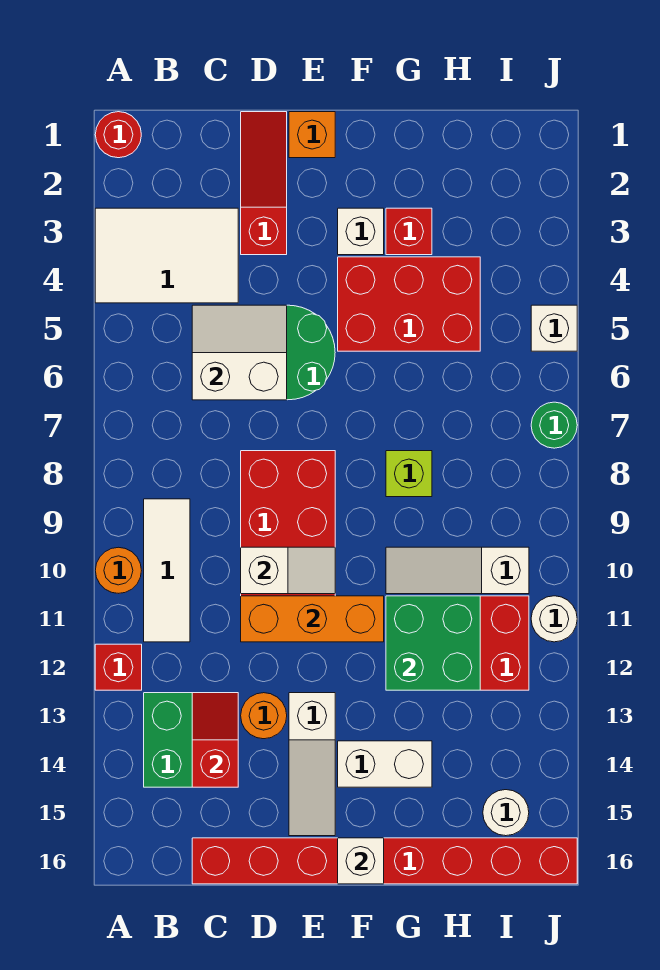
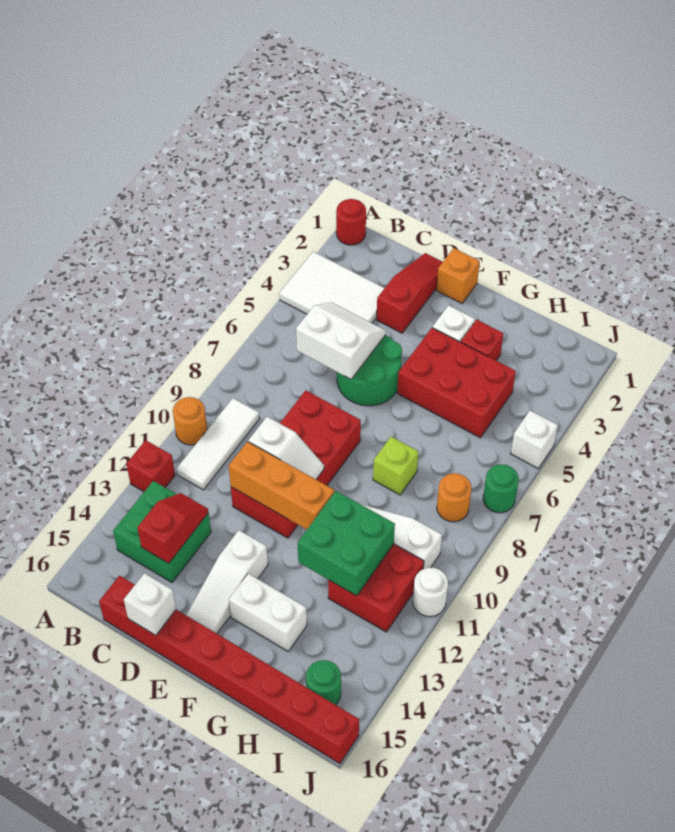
orange 1x1 round brick [241,693,287,739] -> orange 1x1 round brick moved to [437,473,471,522]
white 1x1 brick [338,838,384,884] -> white 1x1 brick moved to [124,573,176,635]
white 1x1 round brick [483,790,529,836] -> green 1x1 round brick [306,660,341,705]

